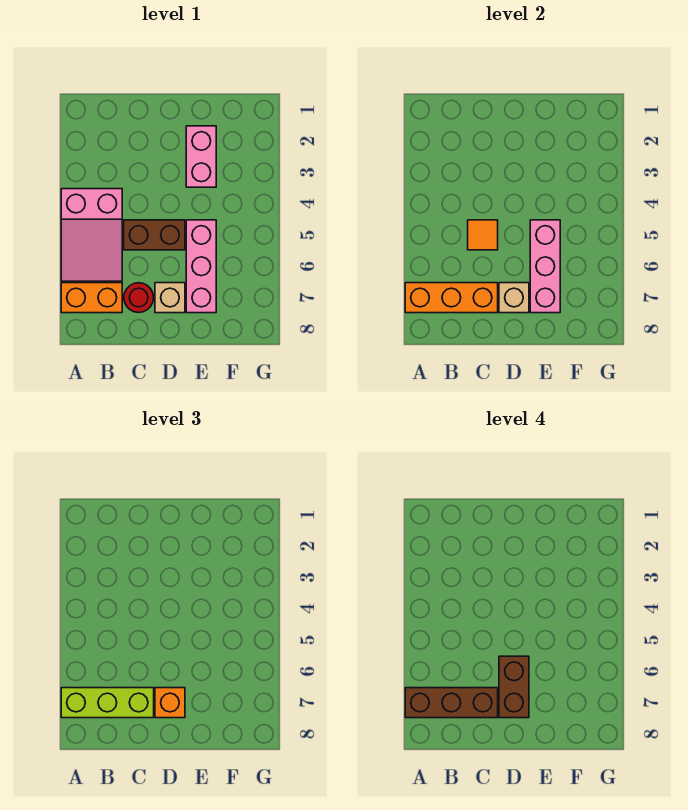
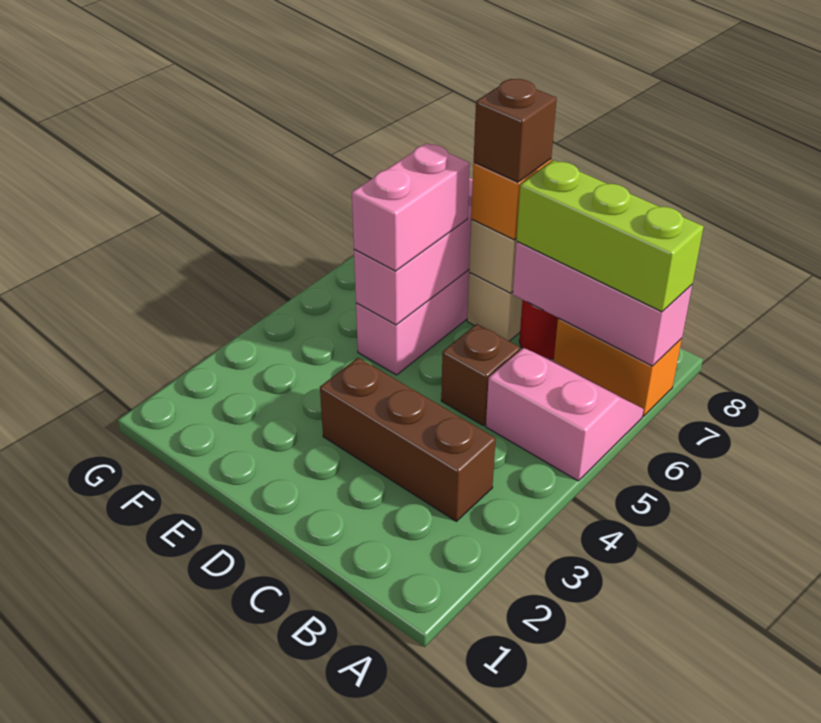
pink 2x3 slope [61,189,122,281] -> pink 2x2 slope [486,348,644,481]
orange 1x3 brick [405,283,498,313] -> pink 1x3 brick [513,242,692,366]
brown 1x3 brick [405,688,498,718] -> brown 1x3 brick moved to [320,358,496,521]
brown 1x2 brick [124,220,185,250] -> brown 1x1 brick [441,324,520,426]
orange 1x1 tile [468,220,498,250] -> none
brown 1x2 brick [499,656,529,718] -> brown 1x1 brick [474,79,557,182]
pink 1x2 brick [186,126,216,187] -> pink 1x2 brick moved to [352,143,470,271]

